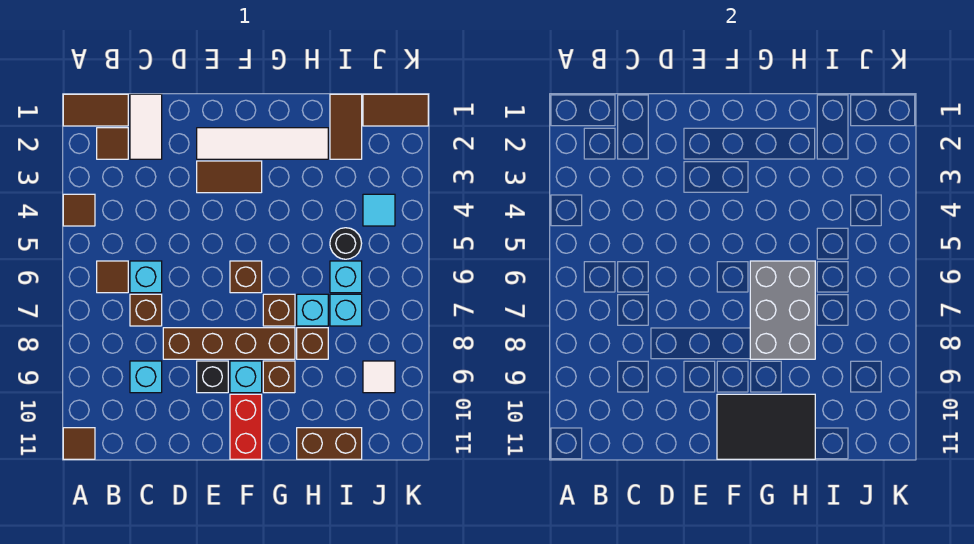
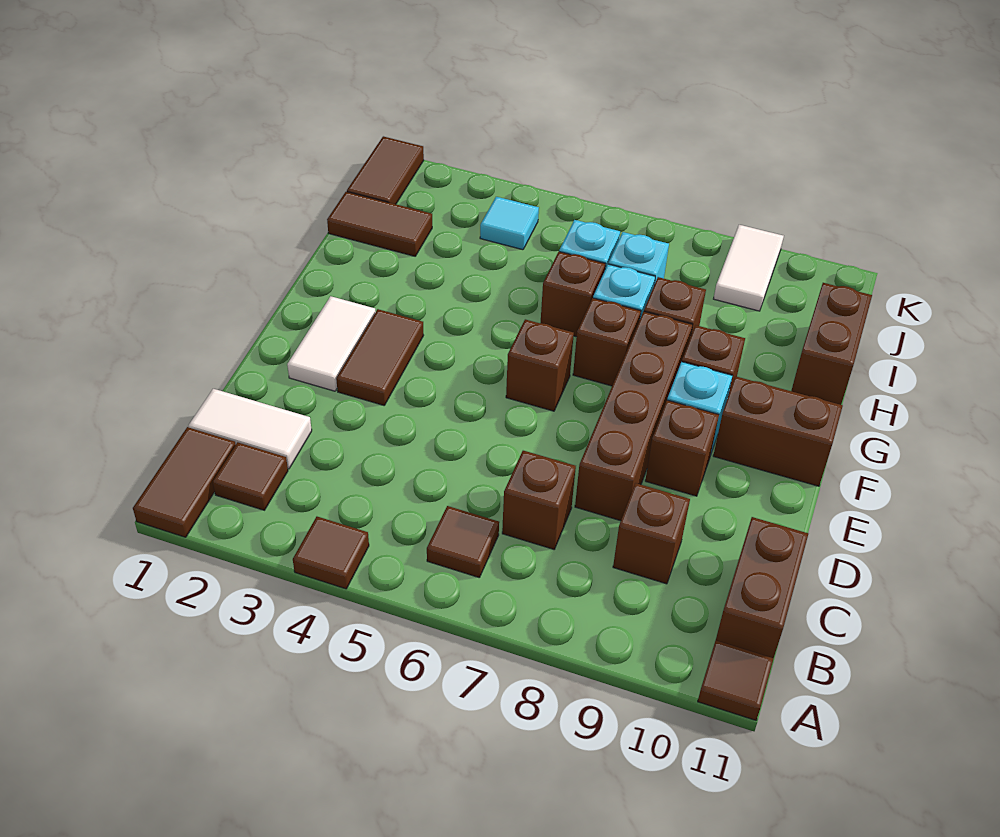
none -> brown 1x2 brick [716,517,808,658]
cyan 1x1 brick [130,261,162,293] -> none
cyan 1x1 brick [130,361,162,393] -> brown 1x1 brick [613,483,690,584]
white 1x4 tile [197,128,328,159] -> white 1x2 tile [287,296,376,391]
black 1x1 brick [197,361,228,393] -> brown 1x1 brick [645,400,719,496]
red 1x2 brick [230,394,262,459] -> brown 1x2 brick [713,376,843,486]
black 2x3 tile [717,394,815,459] -> none
grey 2x3 brick [750,261,815,359] -> none
none -> brown 1x1 brick [541,252,605,337]
black 1x1 round brick [330,228,362,259] -> none
white 1x1 tile [363,361,395,393] -> white 1x2 tile [714,225,784,311]

